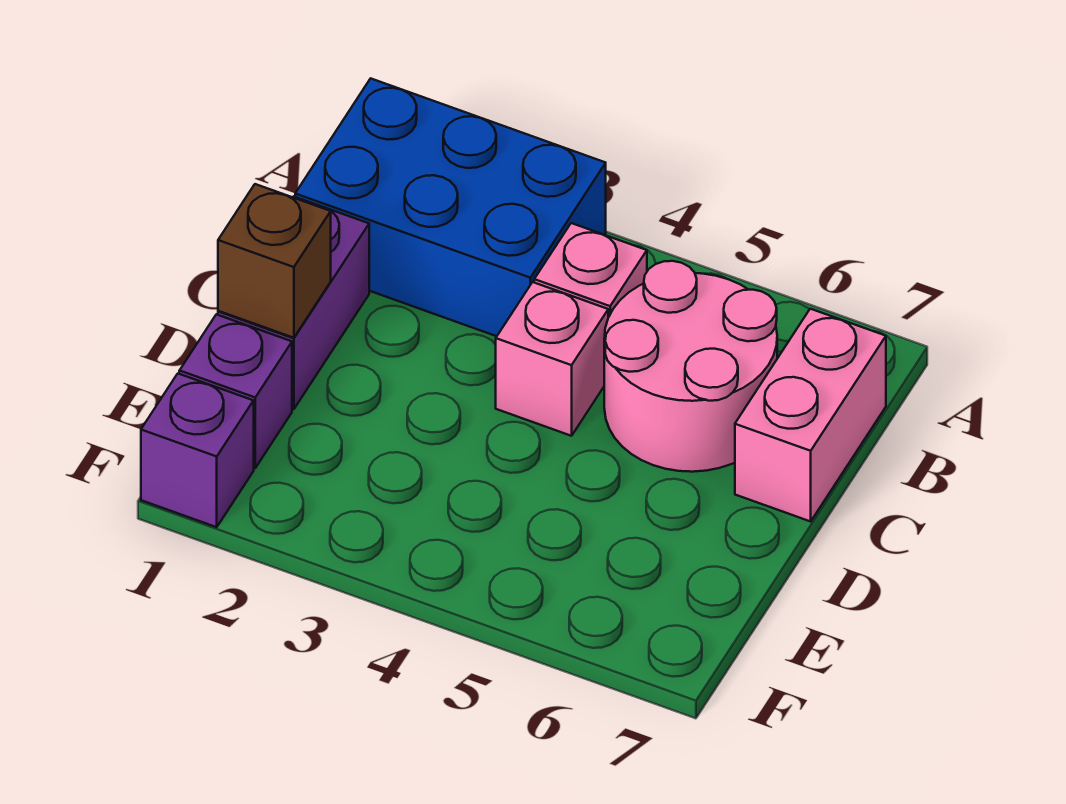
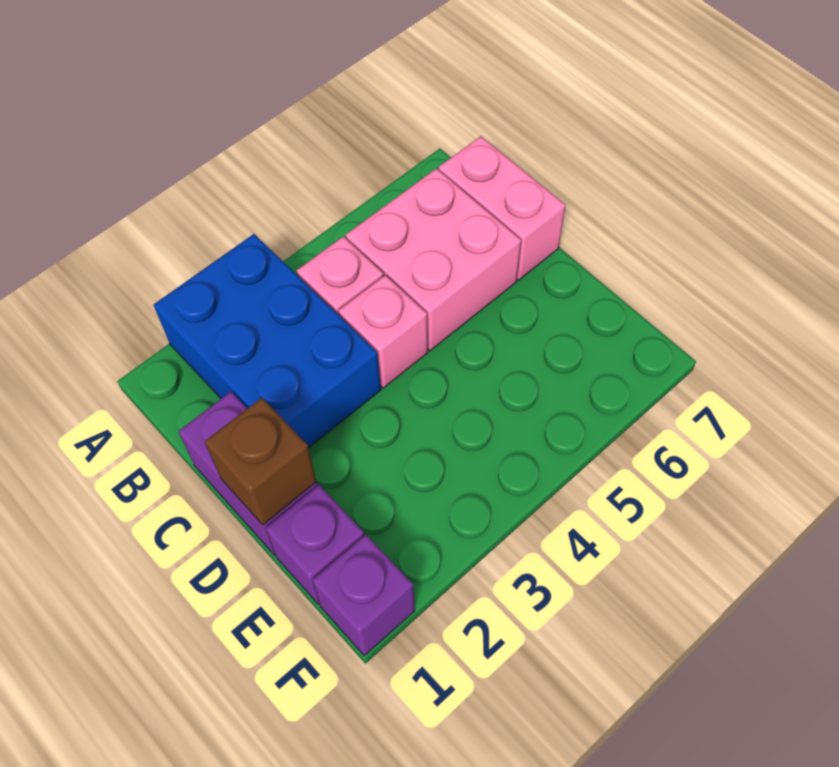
blue 2x3 brick [295,78,606,336] -> blue 2x3 brick turned to [154,234,381,448]
pink 2x2 round brick [604,261,777,472] -> pink 2x2 brick [346,168,521,351]

